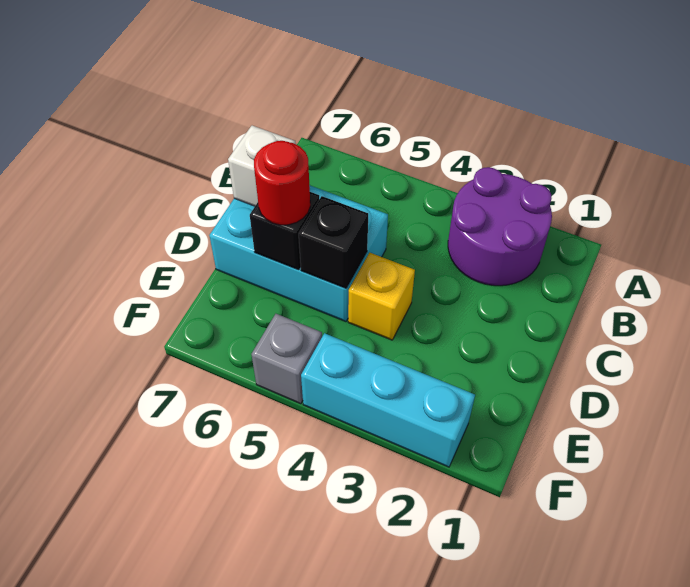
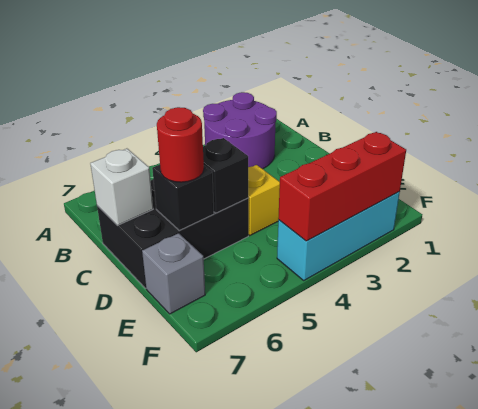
cyan 2x3 brick [209,185,388,321] -> black 2x3 brick [97,179,248,288]
none -> red 1x3 brick [278,132,406,241]
grey 1x1 brick [251,314,322,404] -> grey 1x1 brick moved to [142,233,205,314]

